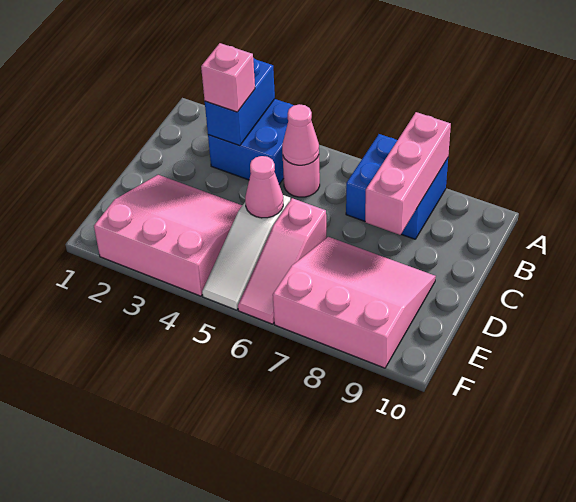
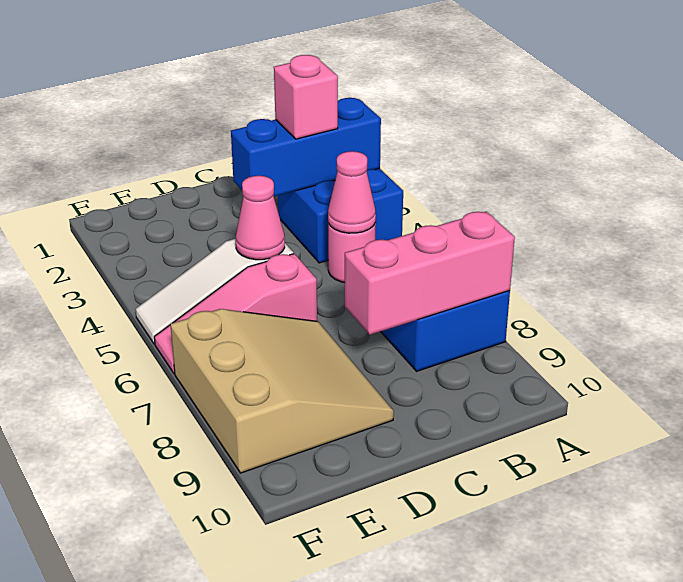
blue 1x2 brick [205,58,275,146] -> blue 1x3 brick [231,98,381,196]
pink 3x3 slope [94,175,242,296] -> none
pink 3x3 slope [273,237,436,368] -> tan 3x3 slope [170,309,394,473]

